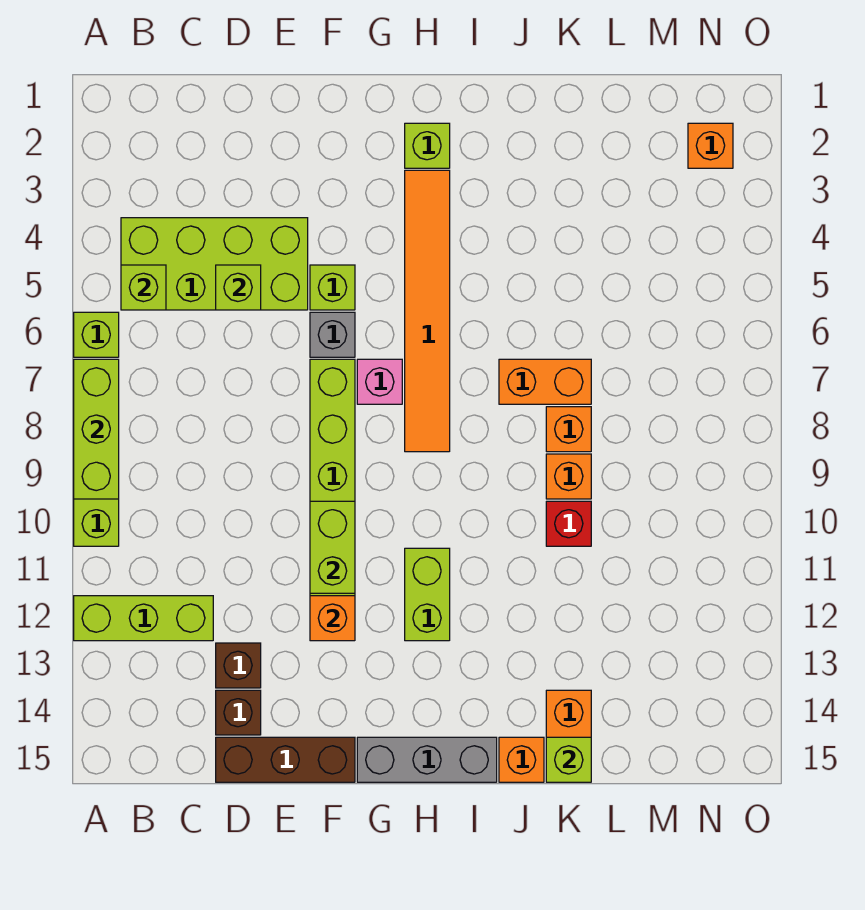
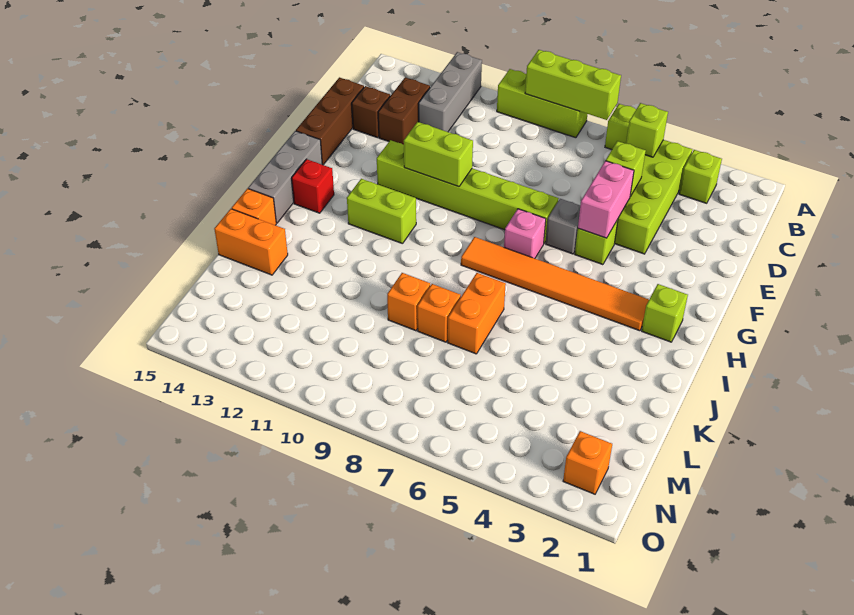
lime 1x3 brick [74,596,213,641] -> grey 1x3 brick [419,52,482,132]
brown 1x1 brick [216,643,261,688] -> brown 1x2 brick [378,78,430,145]
none -> pink 1x2 brick [578,161,634,238]
orange 1x1 brick [310,596,355,641] -> none
red 1x1 brick [546,501,591,546] -> red 1x1 brick moved to [292,159,334,213]
lime 1x1 brick [546,737,591,782] -> lime 1x1 brick moved to [679,150,722,203]

